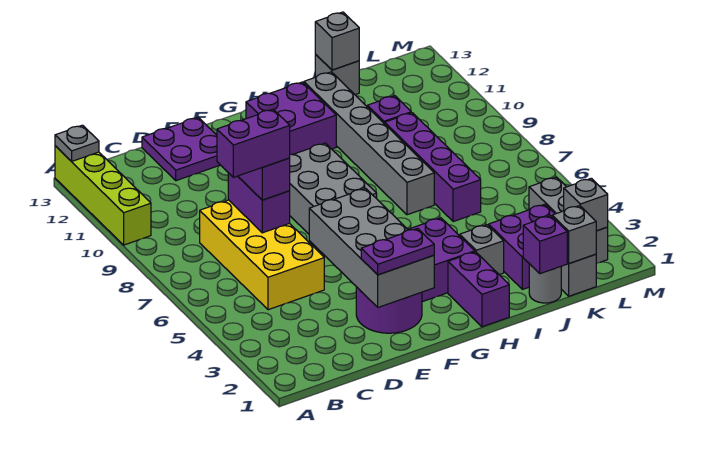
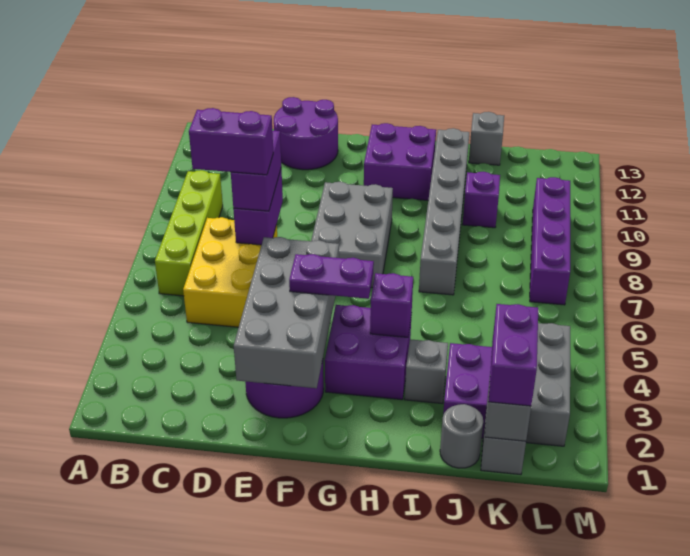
lime 1x4 brick [55,146,151,245] -> lime 1x4 brick moved to [155,170,223,296]
grey 1x1 plate [55,125,99,161] -> none
yellow 2x4 brick [200,200,324,310] -> yellow 2x3 brick [183,217,277,327]
purple 2x2 plate [142,117,220,181] -> purple 2x2 round brick [274,97,338,170]
purple 1x2 plate [361,228,434,275] -> purple 1x2 plate moved to [289,254,374,299]
purple 1x2 brick [448,252,509,327] -> purple 1x2 brick moved to [489,304,538,406]
purple 1x1 brick [523,216,567,274] -> purple 1x1 brick moved to [370,273,413,337]
purple 1x4 brick [385,113,481,222] -> purple 1x4 brick moved to [530,177,570,305]
grey 1x1 brick [315,12,359,70] -> none
grey 1x1 brick [564,178,608,231] -> none

